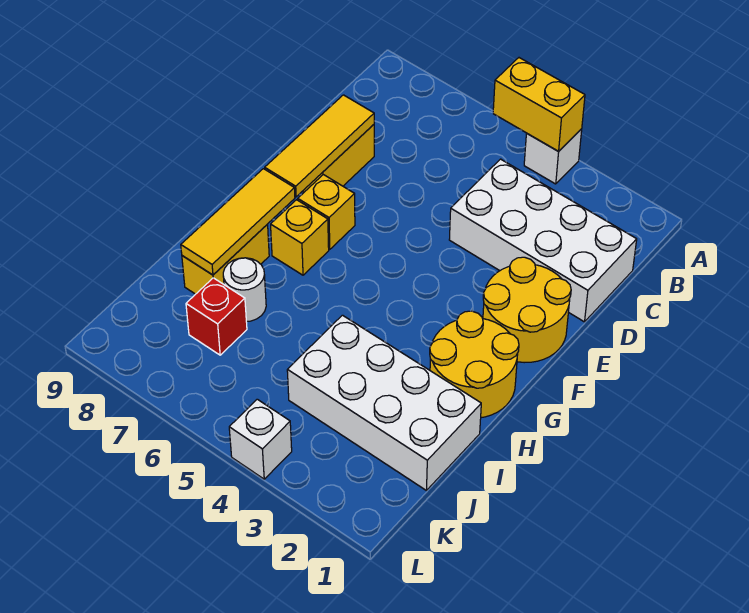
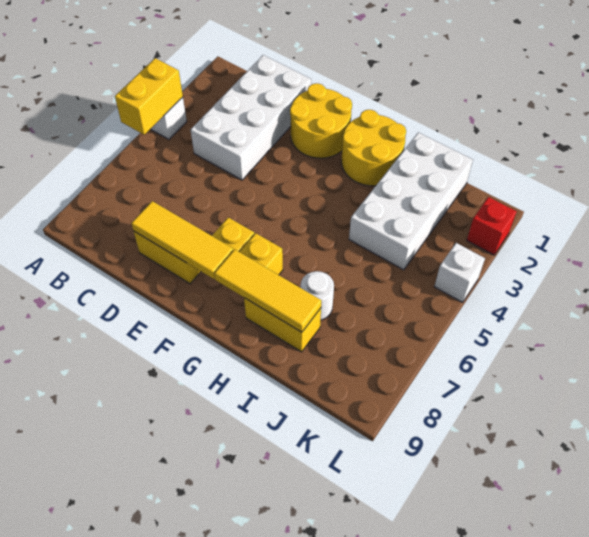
red 1x1 brick [186,278,247,355] -> red 1x1 brick moved to [467,197,517,255]

